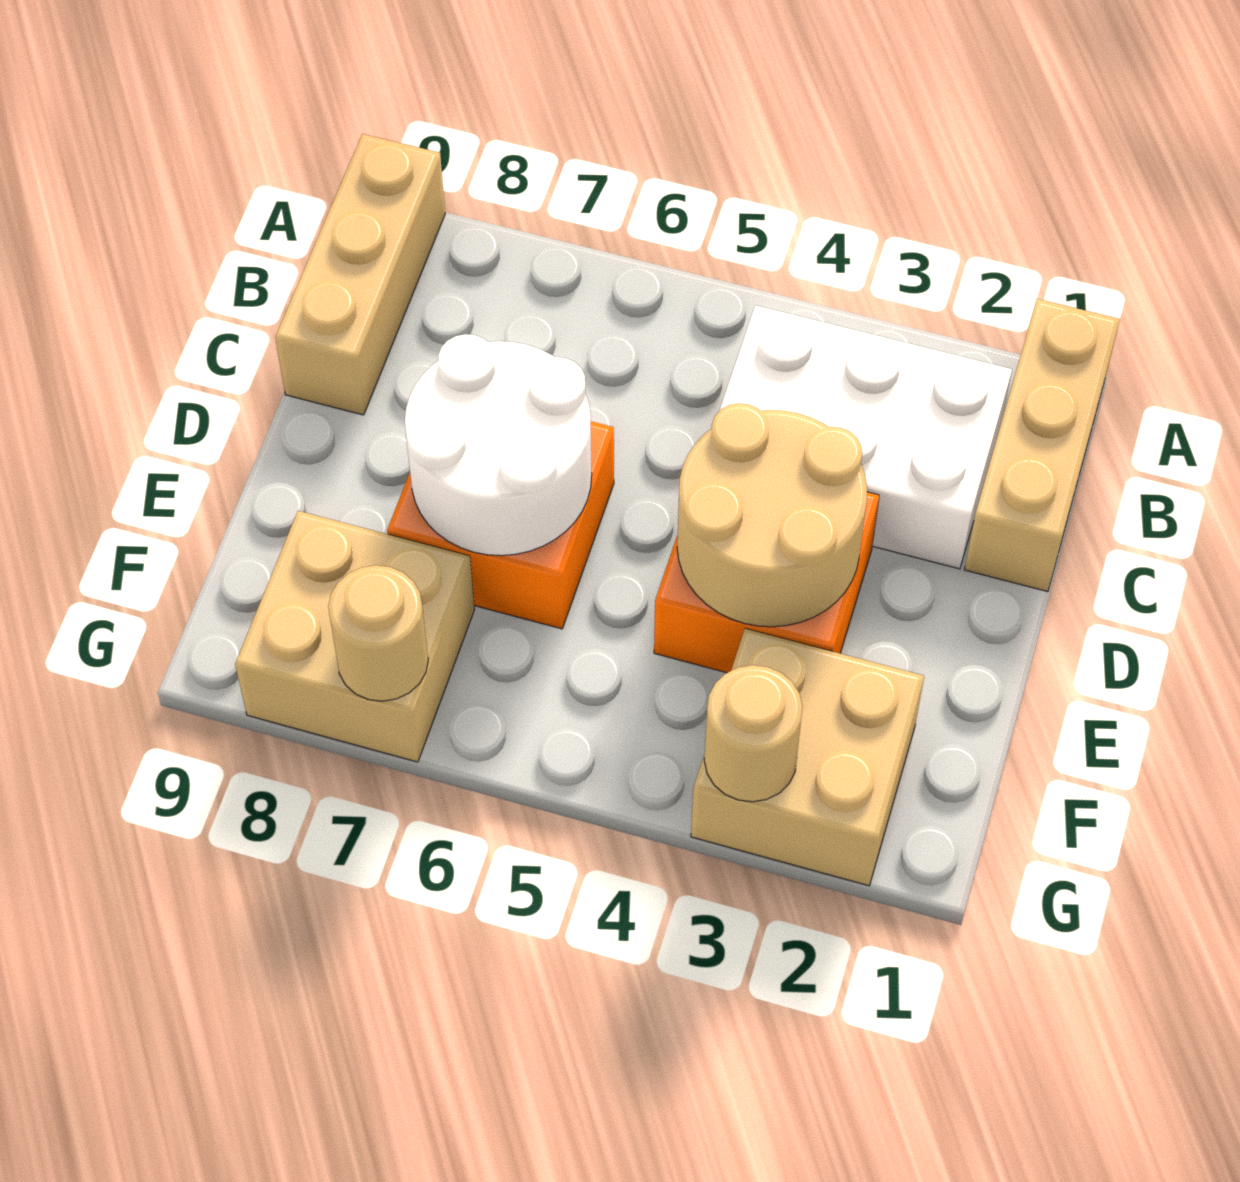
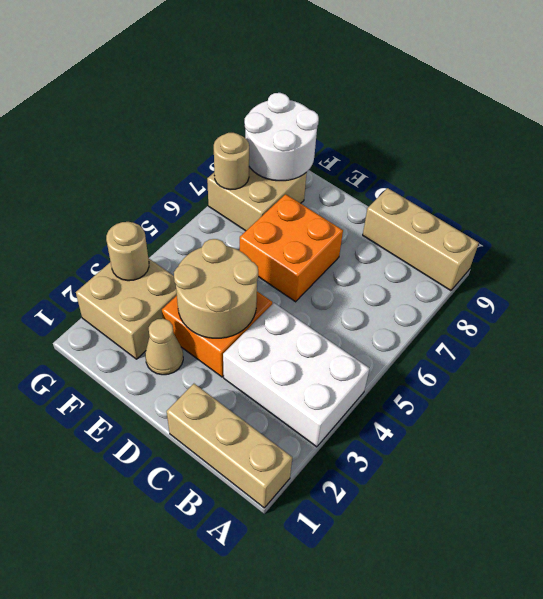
white 2x3 brick [720,305,1012,569] -> white 2x3 brick turned to [223,303,369,447]
white 2x2 round brick [405,334,592,556] -> white 2x2 round brick moved to [244,93,319,181]
none -> tan 1x1 cone [145,319,183,375]

